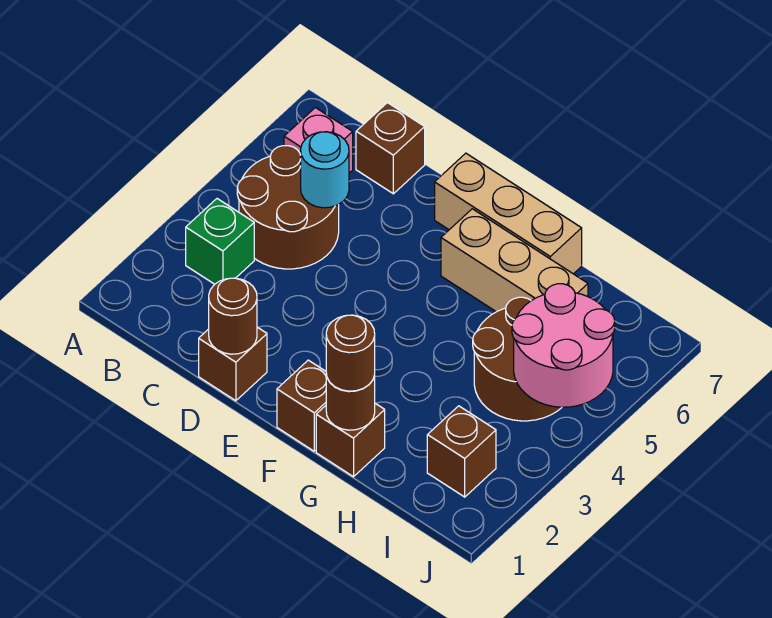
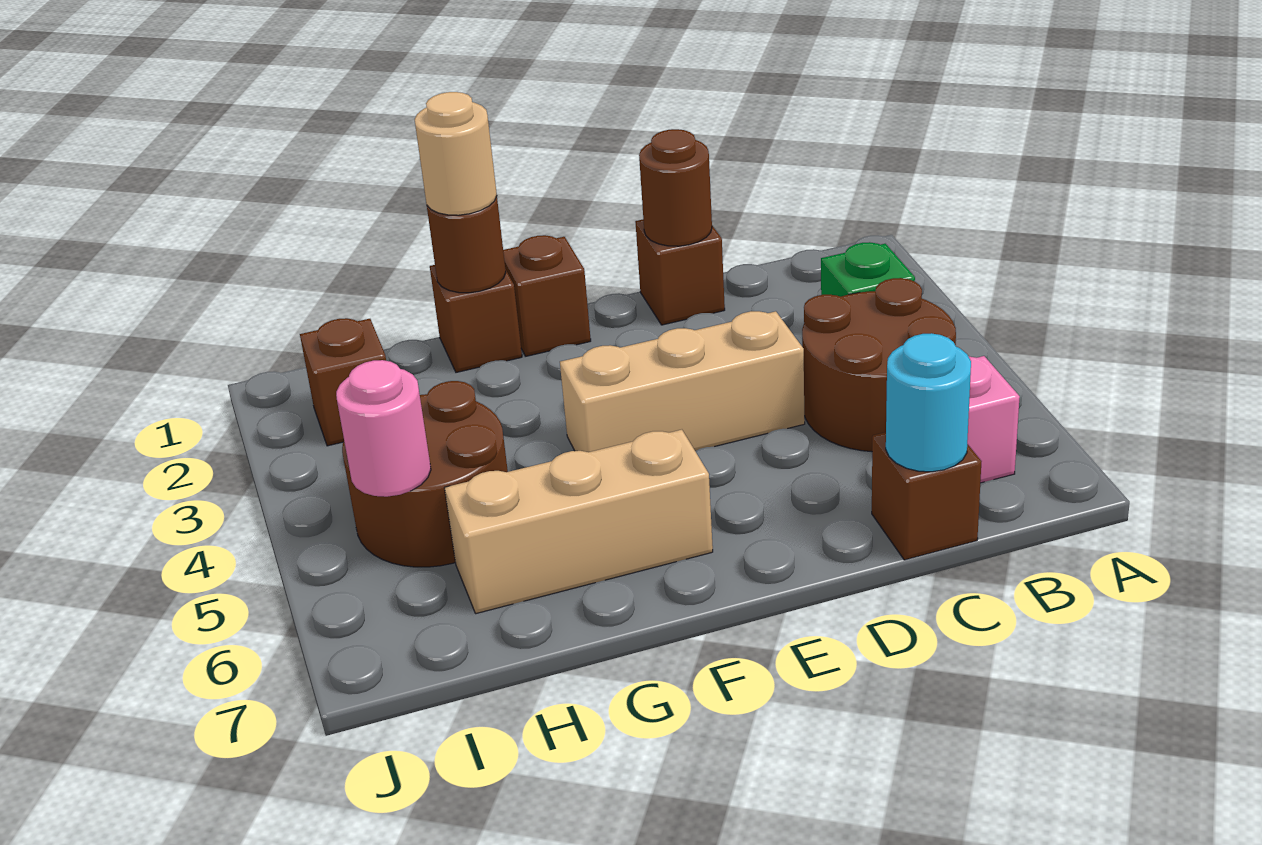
cyan 1x1 round brick [300,132,349,208] -> cyan 1x1 round brick moved to [886,333,971,472]
tan 1x3 brick [435,153,582,274] -> tan 1x3 brick moved to [560,311,805,452]
brown 1x1 round brick [326,315,375,391] -> tan 1x1 round brick [415,92,497,215]
pink 2x2 round brick [512,284,615,407] -> pink 1x1 round brick [336,360,431,497]

